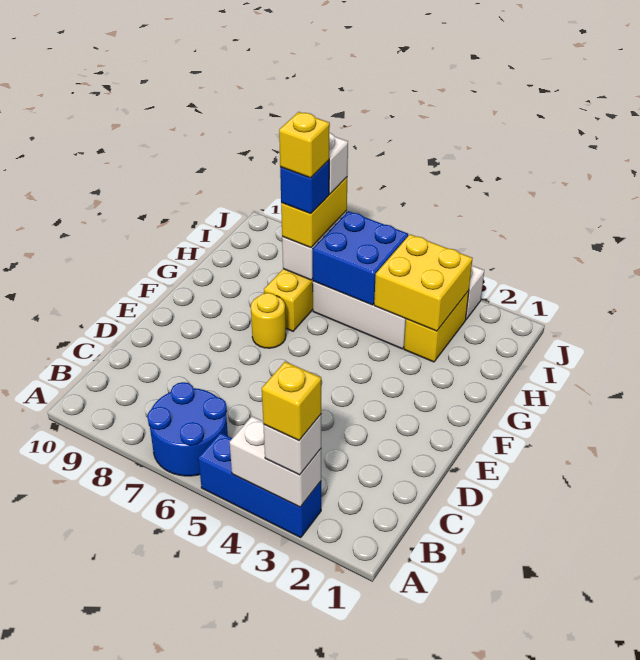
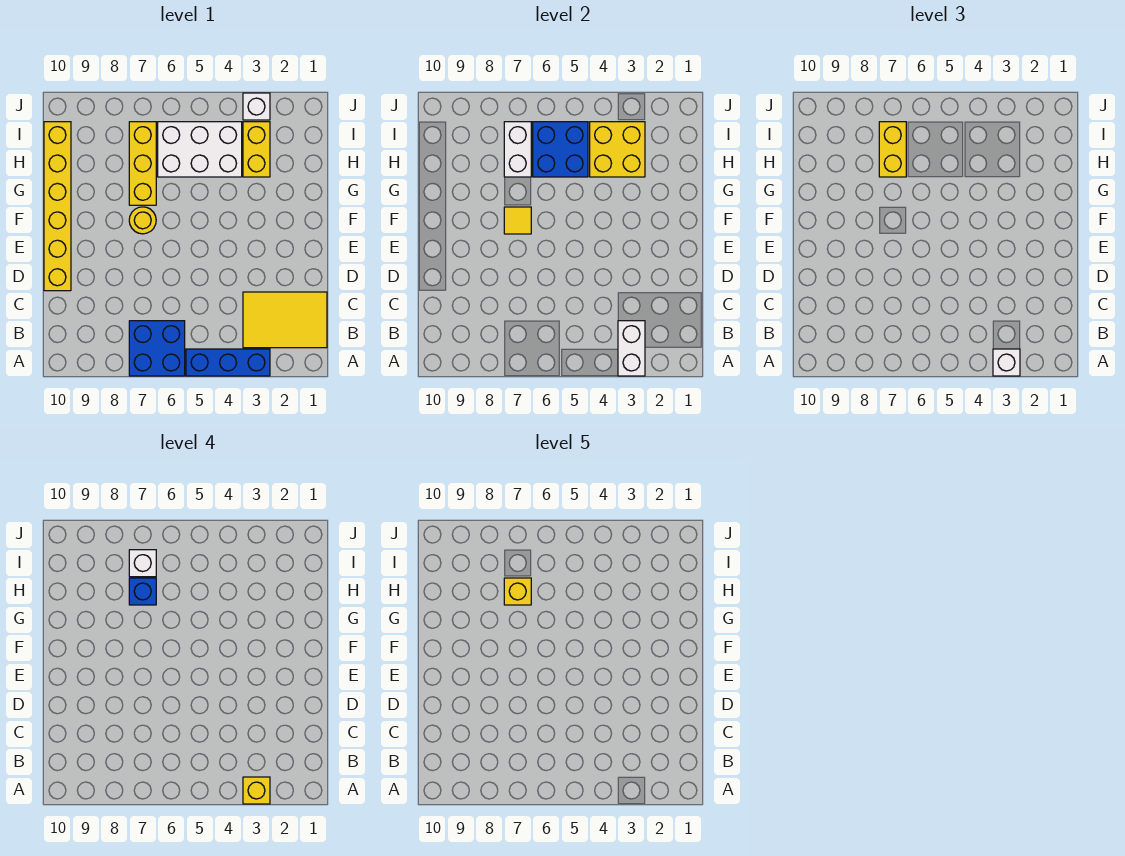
white 1x2 brick [230,416,321,507] -> white 1x2 brick turned to [618,321,645,376]
blue 2x2 round brick [147,382,228,476] -> blue 2x2 brick [129,321,185,376]
none -> yellow 2x3 tile [243,292,327,348]
none -> yellow 1x6 brick [44,122,71,291]
none -> yellow 1x1 tile [504,207,531,234]

